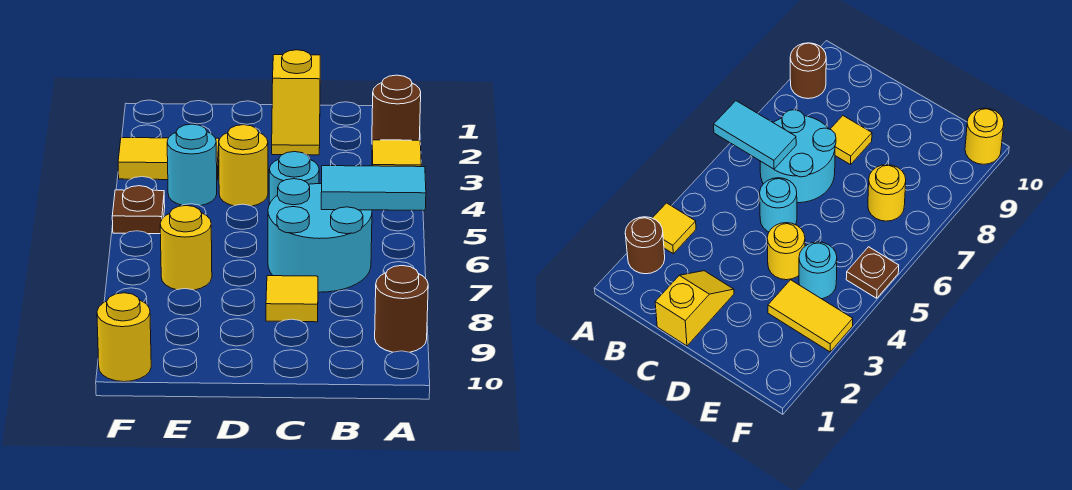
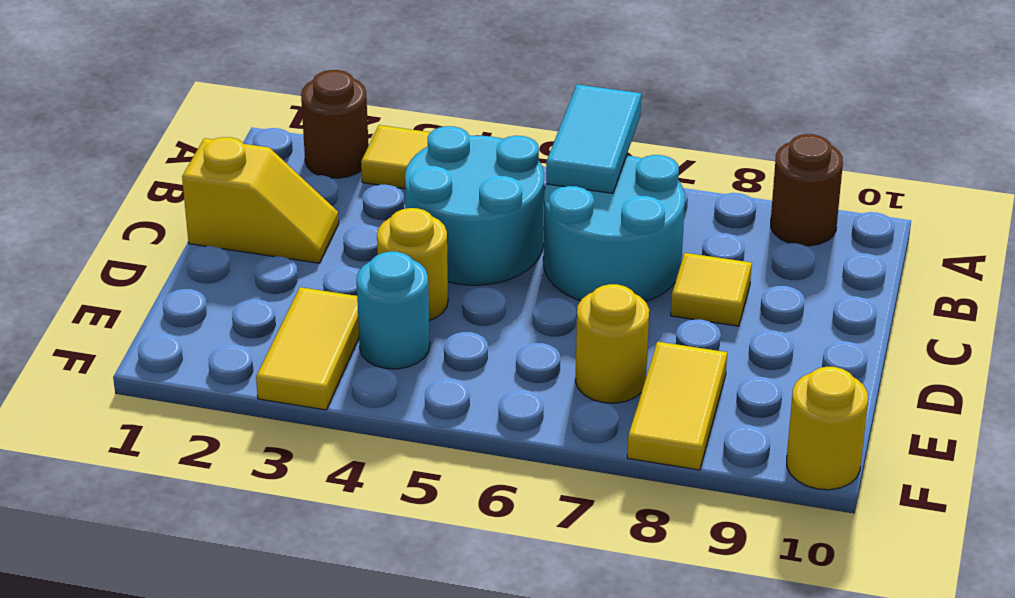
cyan 1x1 round brick [269,152,319,204] -> cyan 2x2 round brick [405,126,544,285]
none -> yellow 1x2 tile [627,342,727,470]
brown 1x1 plate [112,186,165,234] -> none

